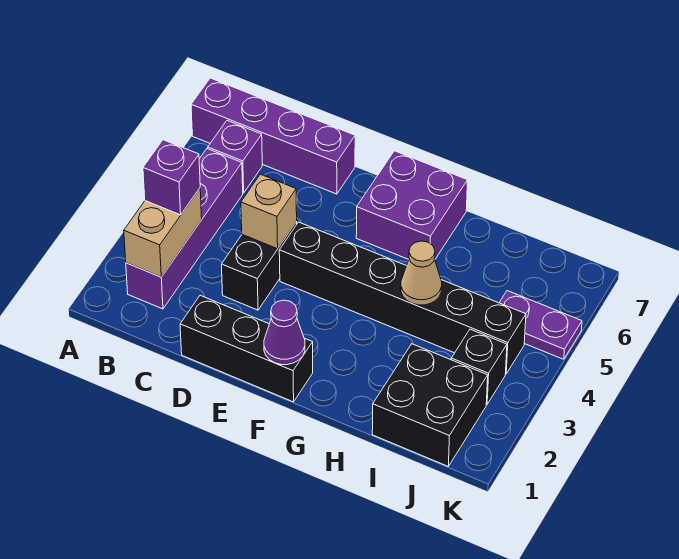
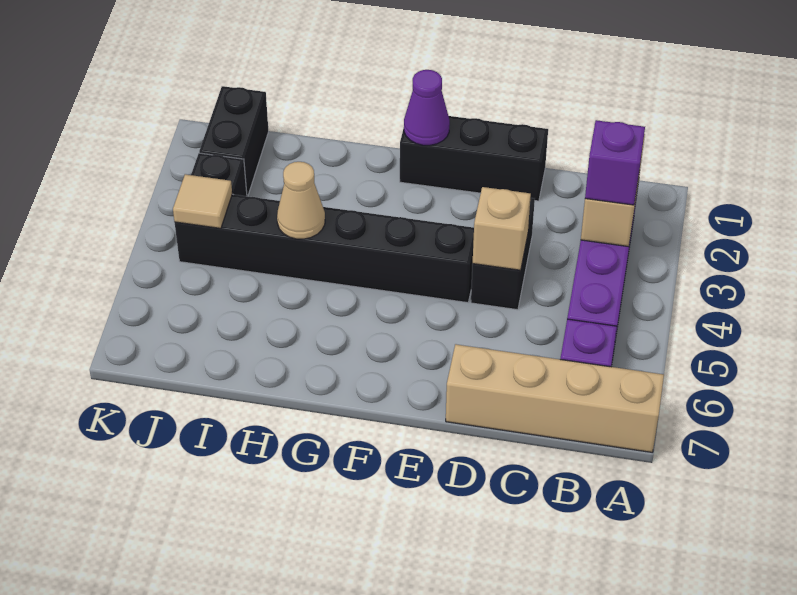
purple 1x4 brick [191,78,355,194] -> tan 1x4 brick [446,344,664,452]
purple 2x2 brick [356,151,468,259] -> none
black 2x2 brick [372,344,488,466] -> black 1x2 brick [199,86,269,196]
none -> tan 1x1 tile [173,174,232,228]
purple 1x2 plate [499,291,582,359] -> none

